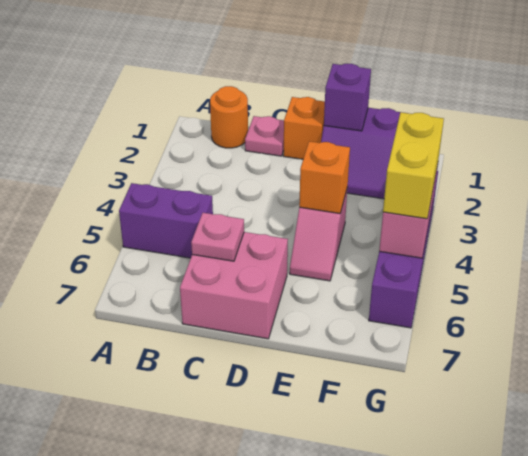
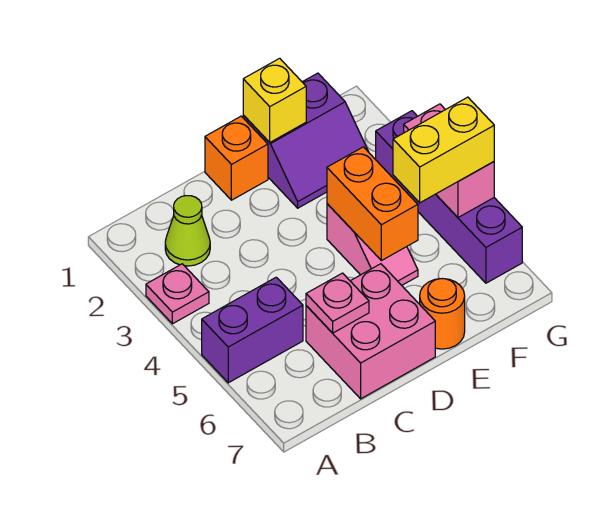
orange 1x1 round brick [210,86,248,148] -> orange 1x1 round brick moved to [420,279,465,349]
none -> lime 1x1 cone [165,196,210,266]
pink 1x1 plate [245,116,284,156] -> pink 1x1 plate moved to [146,264,209,324]
purple 1x1 brick [324,64,371,131] -> yellow 1x1 brick [243,58,306,142]
orange 1x1 brick [299,141,350,213] -> orange 1x2 brick [327,147,418,261]
yellow 1x2 brick [383,112,444,219] -> yellow 1x2 brick turned to [393,97,494,203]

